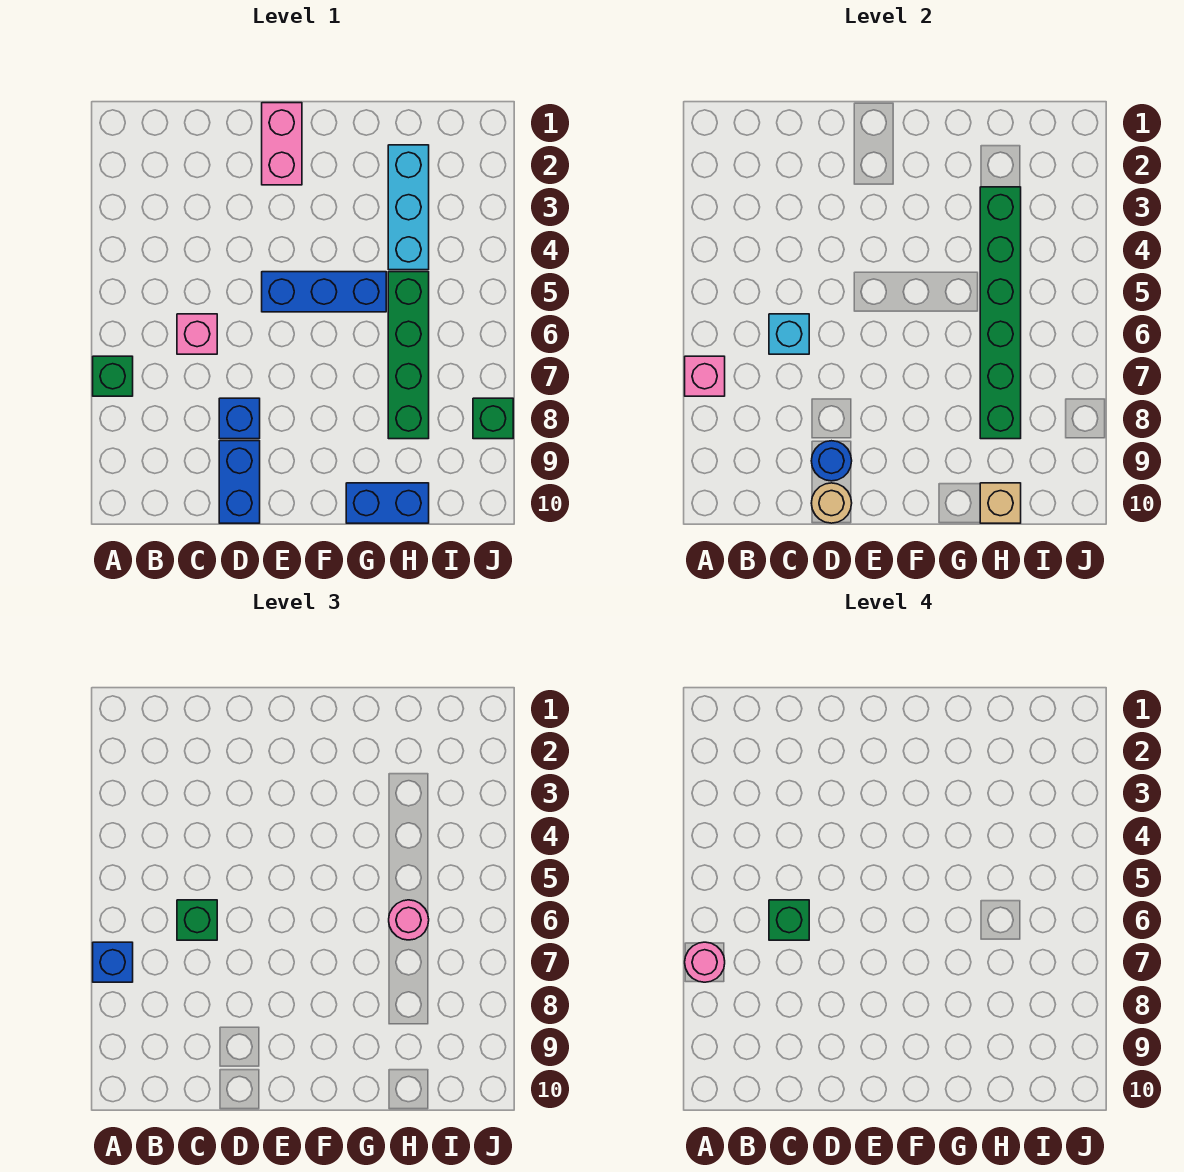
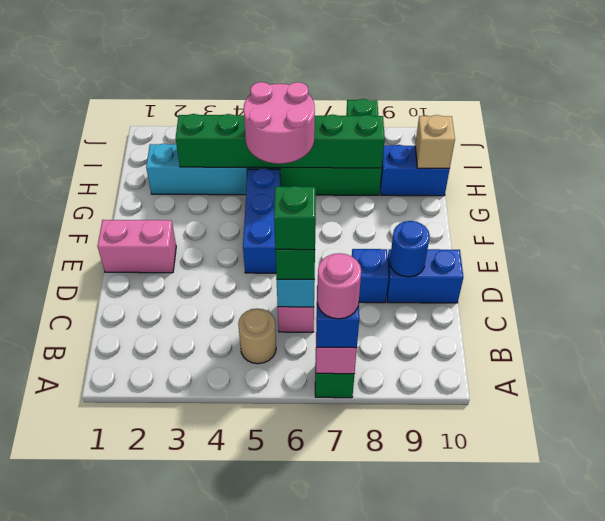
tan 1x1 round brick [811,483,852,523] -> tan 1x1 round brick moved to [238,308,276,364]
blue 1x2 brick [346,483,429,523] -> blue 1x2 brick turned to [380,145,450,196]
pink 1x1 round brick [389,900,429,940] -> pink 2x2 round brick [244,82,315,164]

